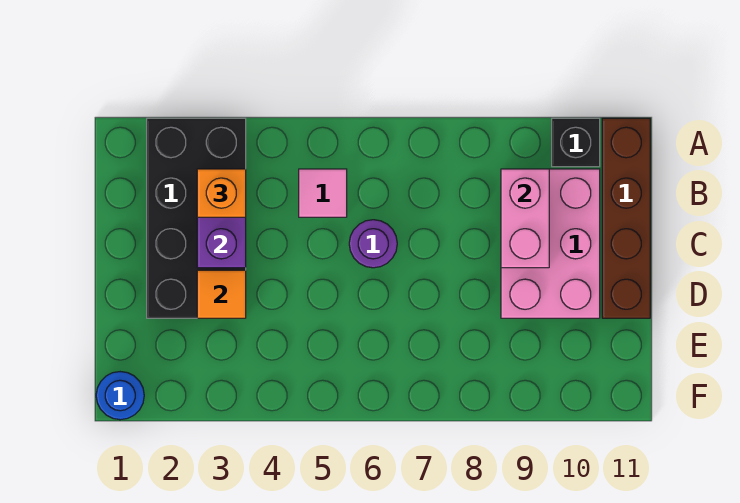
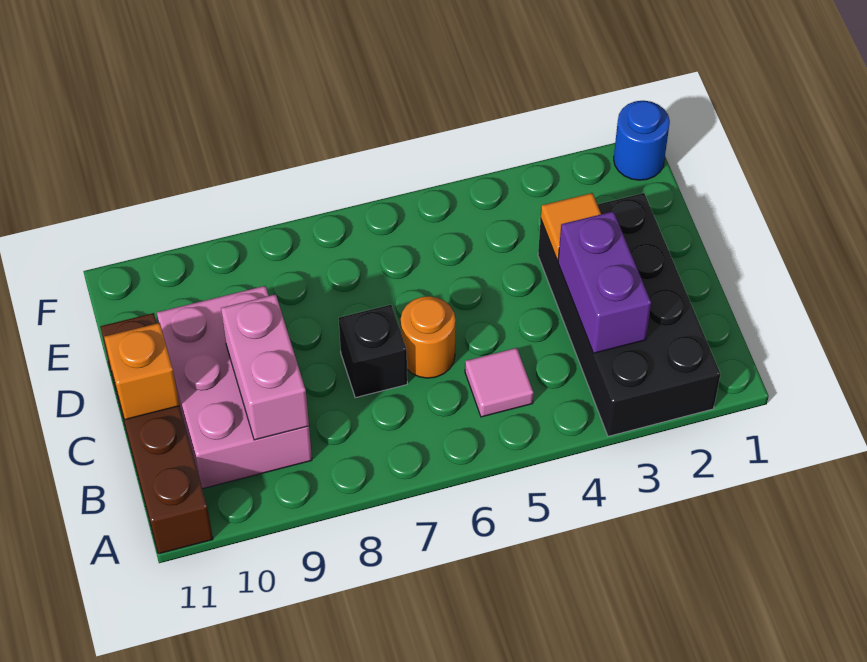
black 1x1 brick [552,118,600,167] -> black 1x1 brick moved to [339,305,407,398]
orange 1x1 brick [197,169,246,217] -> orange 1x1 brick moved to [104,323,179,420]
purple 1x1 round brick [349,220,397,268] -> orange 1x1 round brick [401,296,456,378]

